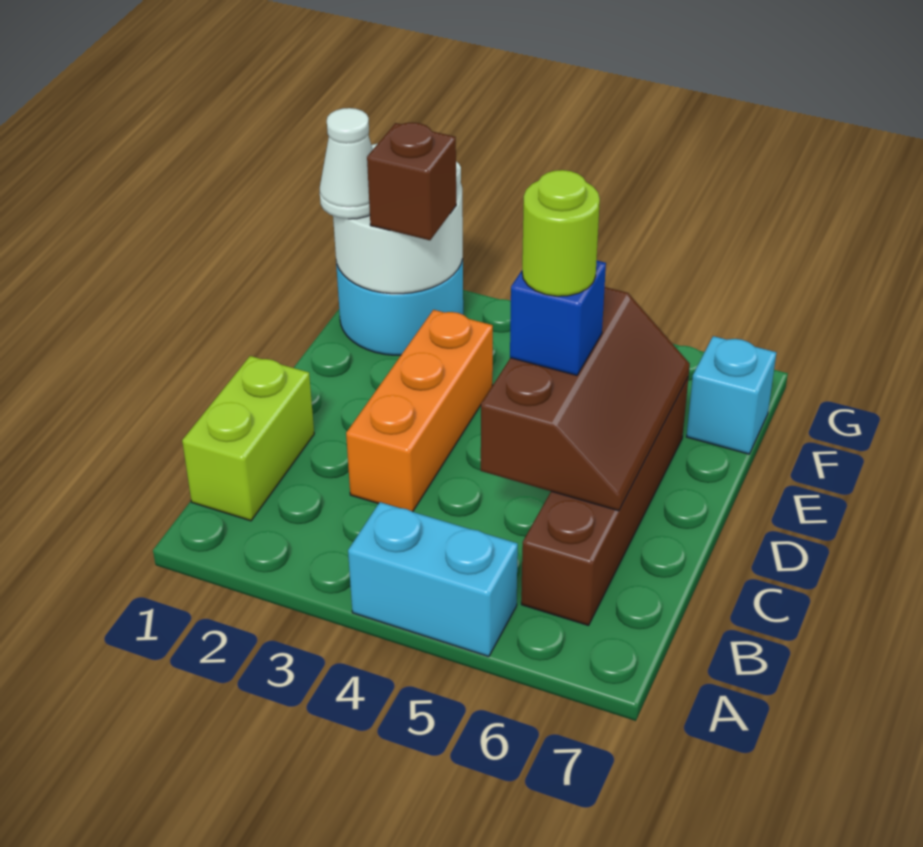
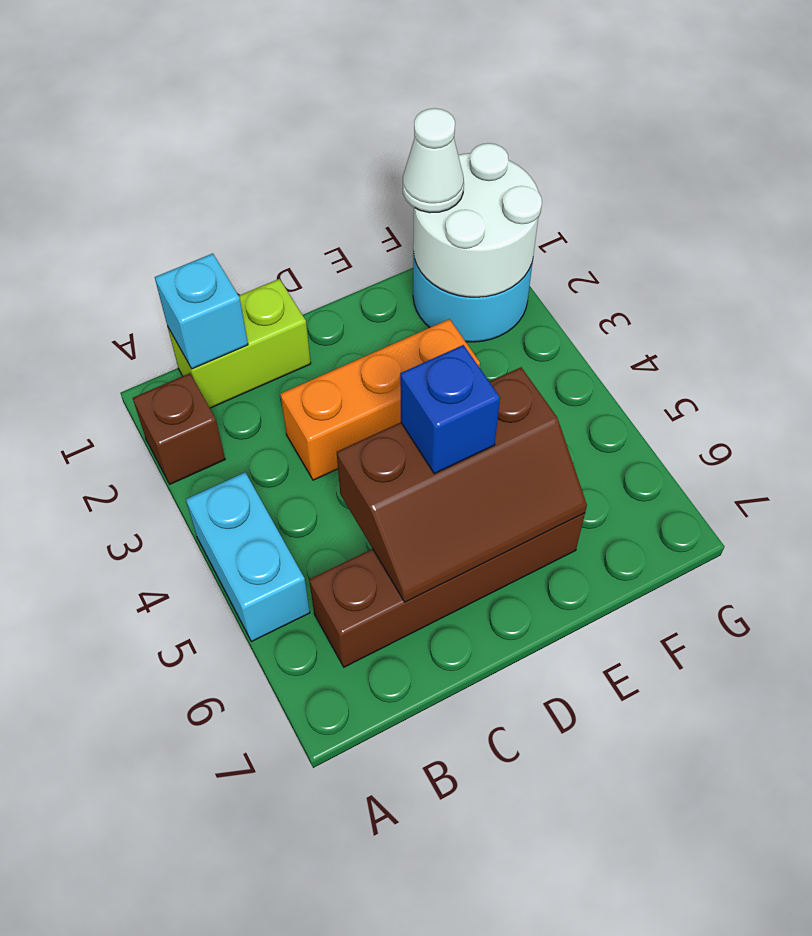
lime 1x1 round brick [522,170,600,296] -> none
brown 1x1 brick [367,122,456,240] -> brown 1x1 brick moved to [133,373,225,484]
cyan 1x1 brick [687,336,776,454] -> cyan 1x1 brick moved to [155,253,248,369]

